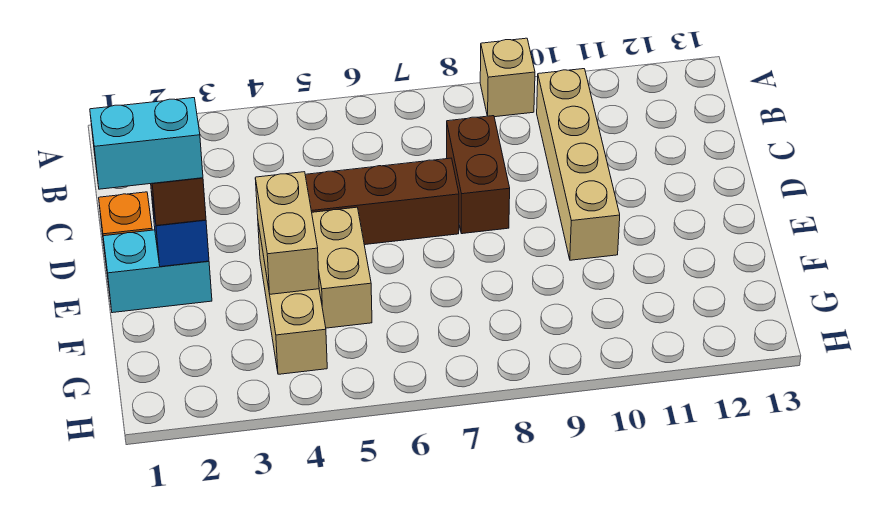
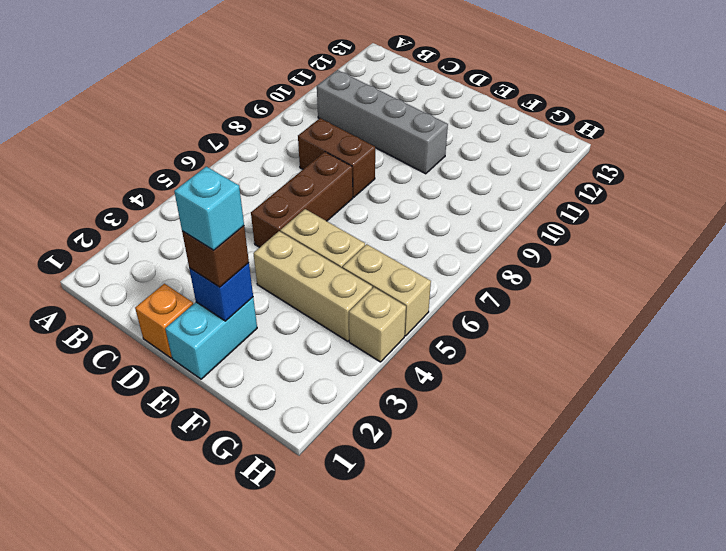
tan 1x1 brick [480,38,535,117] -> tan 1x1 brick moved to [349,287,406,362]
tan 1x4 brick [537,69,620,260] -> grey 1x4 brick [317,70,448,174]
cyan 1x2 brick [90,98,203,189] -> cyan 1x1 brick [174,167,244,250]
tan 1x2 brick [255,172,319,294] -> tan 1x2 brick moved to [342,244,431,336]

